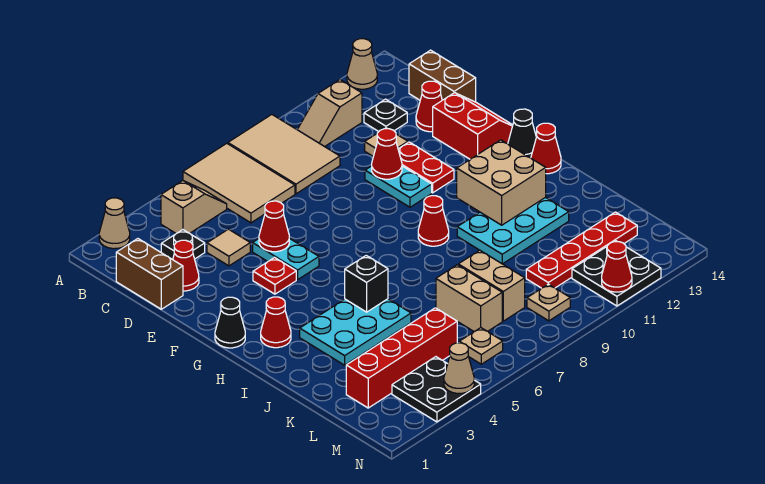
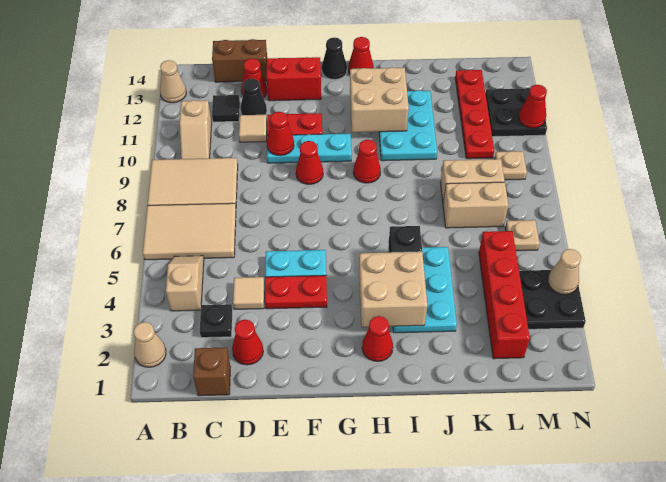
brown 1x2 brick [116,239,183,309] -> brown 1x1 brick [193,348,230,396]
black 1x1 plate [364,99,407,131] -> black 1x1 tile [212,95,240,122]
red 1x1 cone [259,201,289,252] -> red 1x1 cone moved to [296,141,323,184]
cyan 1x2 plate [365,166,432,207] -> cyan 1x3 plate [267,134,352,163]
red 1x1 plate [253,258,296,294] -> red 1x2 plate [265,275,327,309]
black 1x1 cone [215,297,245,348] -> black 1x1 cone moved to [241,78,267,115]
none -> tan 2x2 brick [359,252,427,327]

